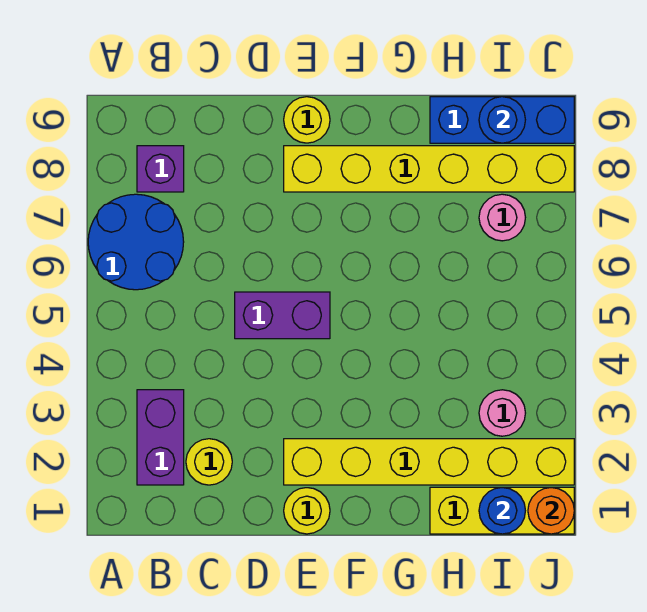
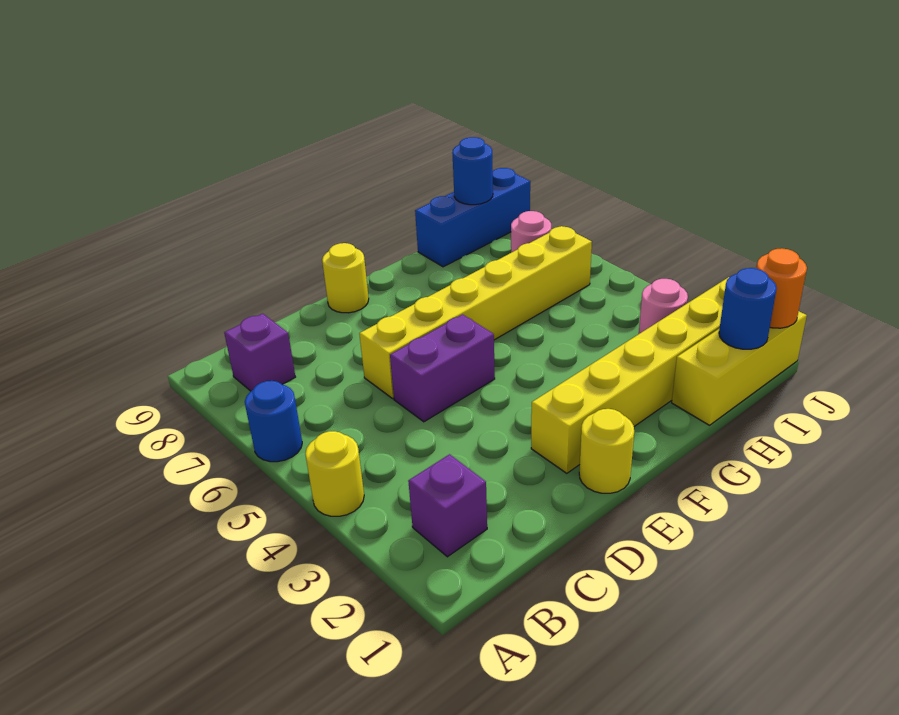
blue 2x2 round brick [88,194,184,290] -> blue 1x1 round brick [245,381,302,462]
purple 1x2 brick [137,390,184,485] -> purple 1x1 brick [408,454,487,557]
yellow 1x1 round brick [186,439,232,485] -> yellow 1x1 round brick moved to [305,431,364,516]
yellow 1x6 brick [284,146,574,192] -> yellow 1x6 brick moved to [359,226,592,398]

